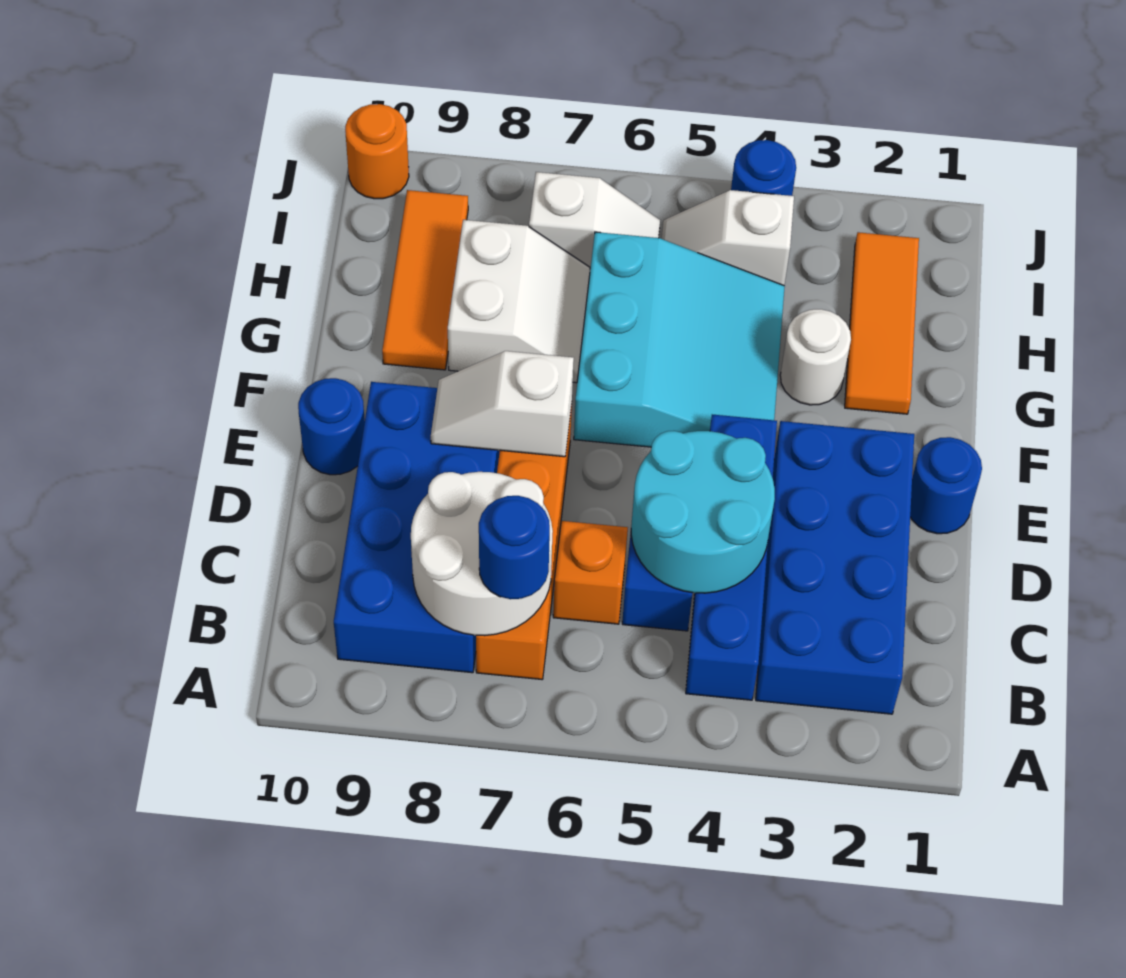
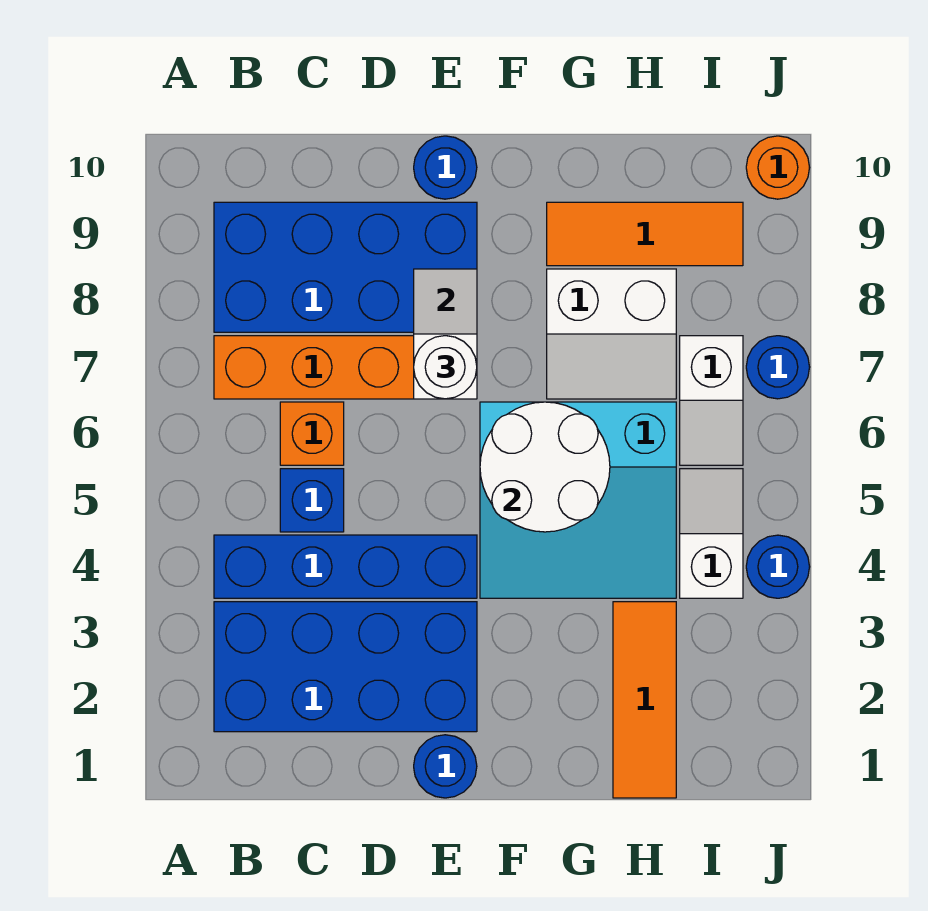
white 2x2 round brick [411,472,553,636] -> white 2x2 round brick moved to [480,402,610,532]
blue 1x1 round brick [479,496,550,599] -> blue 1x1 round brick moved to [746,336,810,399]
cyan 2x2 round brick [631,431,775,593] -> none
orange 1x3 tile [845,232,919,414] -> orange 1x3 tile turned to [613,602,676,798]
white 1x1 round brick [780,309,851,405] -> white 1x1 round brick moved to [414,336,477,399]

